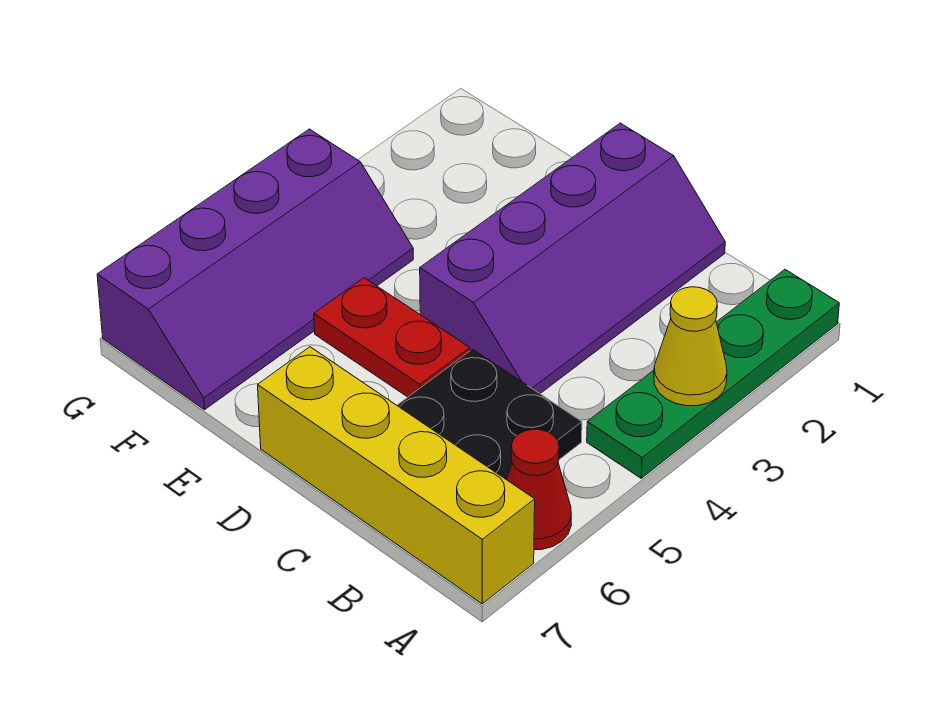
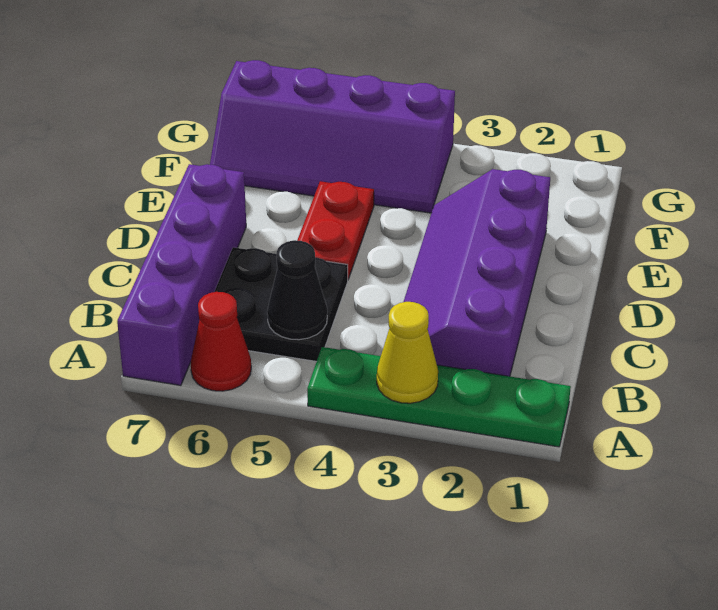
yellow 1x4 brick [258,347,535,604] -> purple 1x4 brick [117,164,246,385]
none -> black 1x1 cone [267,240,327,340]
purple 2x4 slope [420,123,725,394] -> purple 2x4 slope turned to [404,169,550,376]

